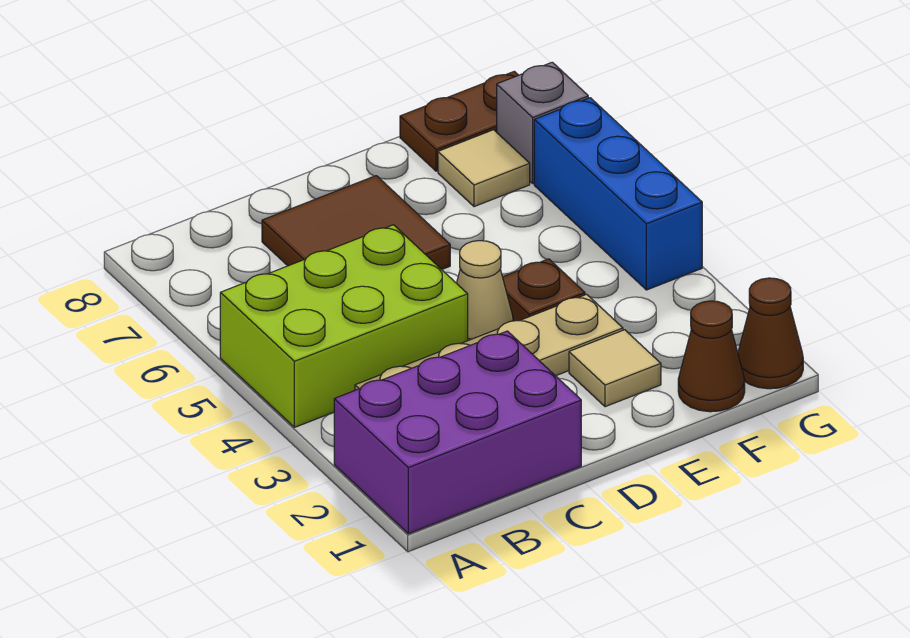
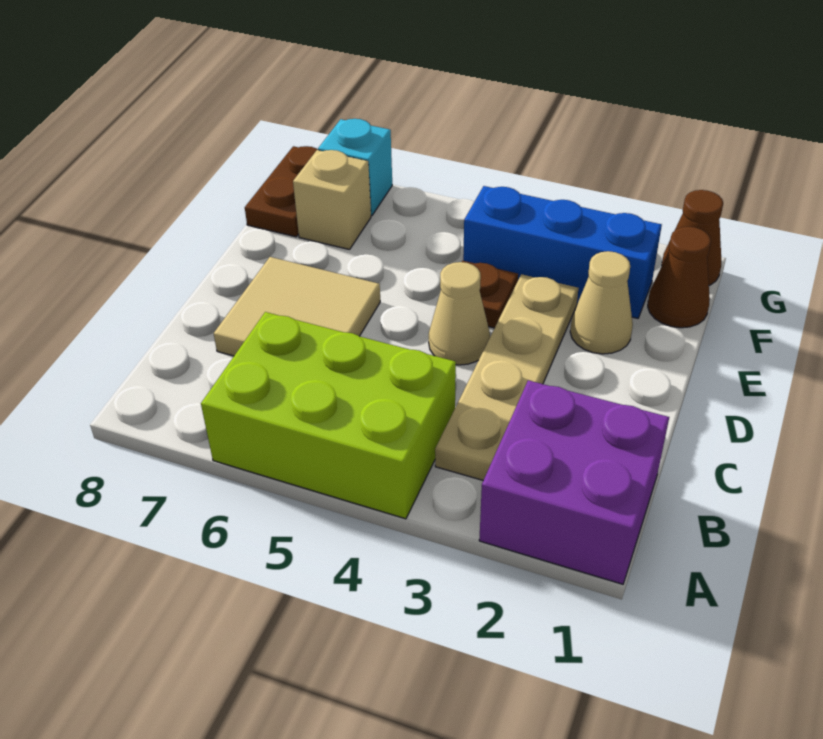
purple 2x3 brick [334,331,581,534] -> purple 2x2 brick [479,380,669,584]
lime 2x3 brick [220,225,468,427] -> lime 2x3 brick turned to [201,312,456,519]
brown 2x2 tile [262,176,450,269] -> tan 2x2 tile [214,257,380,356]
tan 1x1 tile [569,330,661,407] -> tan 1x1 cone [570,251,633,354]
tan 1x1 tile [438,130,530,207] -> tan 1x1 brick [293,150,371,250]
blue 1x3 brick [534,98,702,290] -> blue 1x3 brick moved to [463,186,662,318]
grey 1x1 brick [497,62,588,184] -> cyan 1x1 brick [318,119,392,216]

